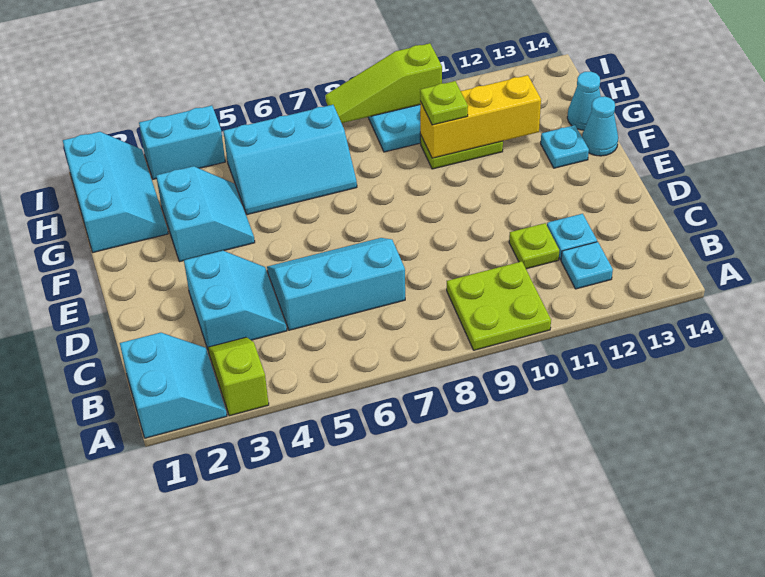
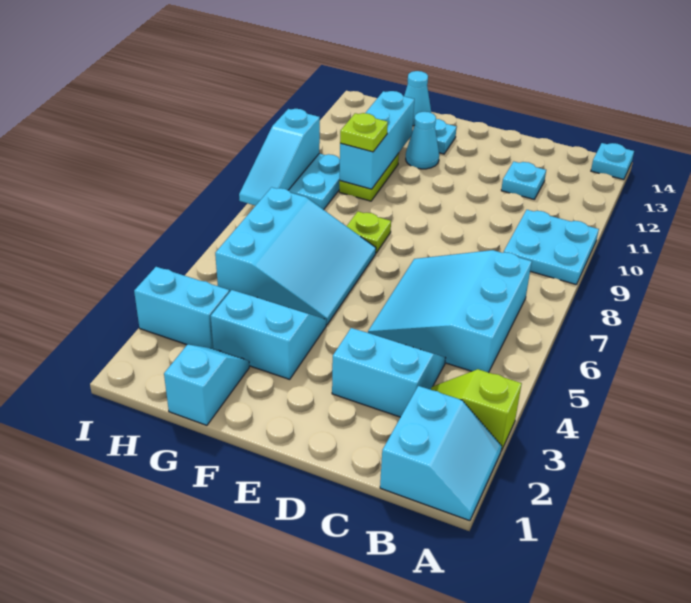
cyan 2x2 slope [120,333,227,438] -> cyan 2x2 slope turned to [380,386,502,521]
lime 2x2 plate [447,261,551,350] -> cyan 2x2 plate [503,210,599,285]
cyan 1x1 plate [561,242,613,289] -> cyan 1x1 plate moved to [591,143,634,180]
cyan 2x3 slope [267,238,405,330] -> cyan 3x3 slope [368,250,532,373]
lime 1x1 plate [509,223,559,269] -> lime 1x1 plate moved to [347,212,391,253]
cyan 1x1 cone [582,96,618,156] -> cyan 1x1 cone moved to [406,112,439,169]
cyan 2x3 slope [63,132,168,252] -> cyan 1x2 slope [164,344,249,425]
cyan 2x3 slope [224,105,357,215] -> cyan 3x3 slope [215,187,376,325]
yellow 1x3 brick [420,75,541,158] -> cyan 1x3 brick [339,91,414,189]
cyan 1x2 brick [139,106,225,179] -> cyan 1x2 brick turned to [134,267,229,348]
lime 1x3 slope [325,43,442,123] -> cyan 1x3 slope [239,109,320,206]

